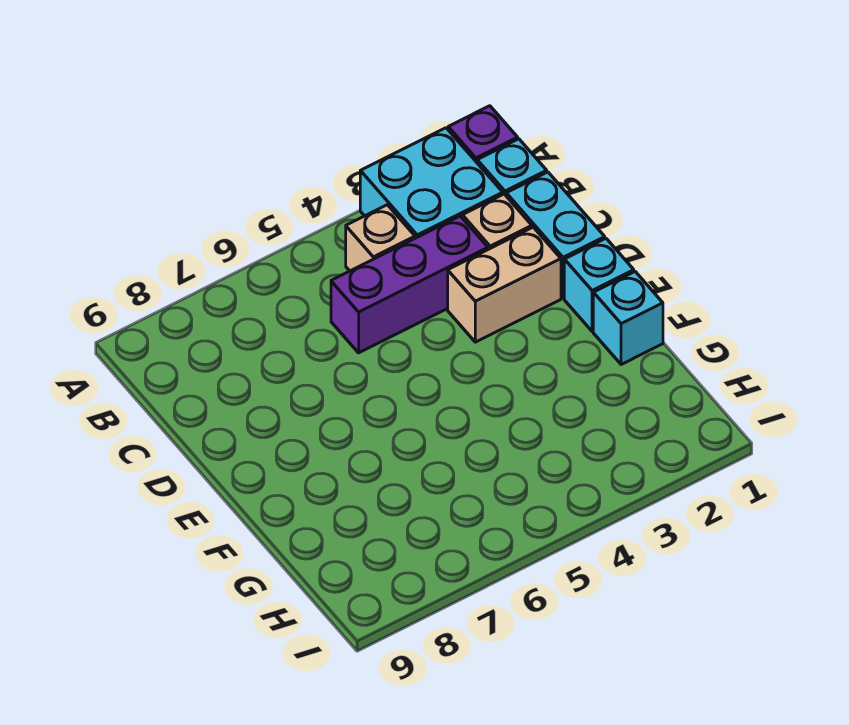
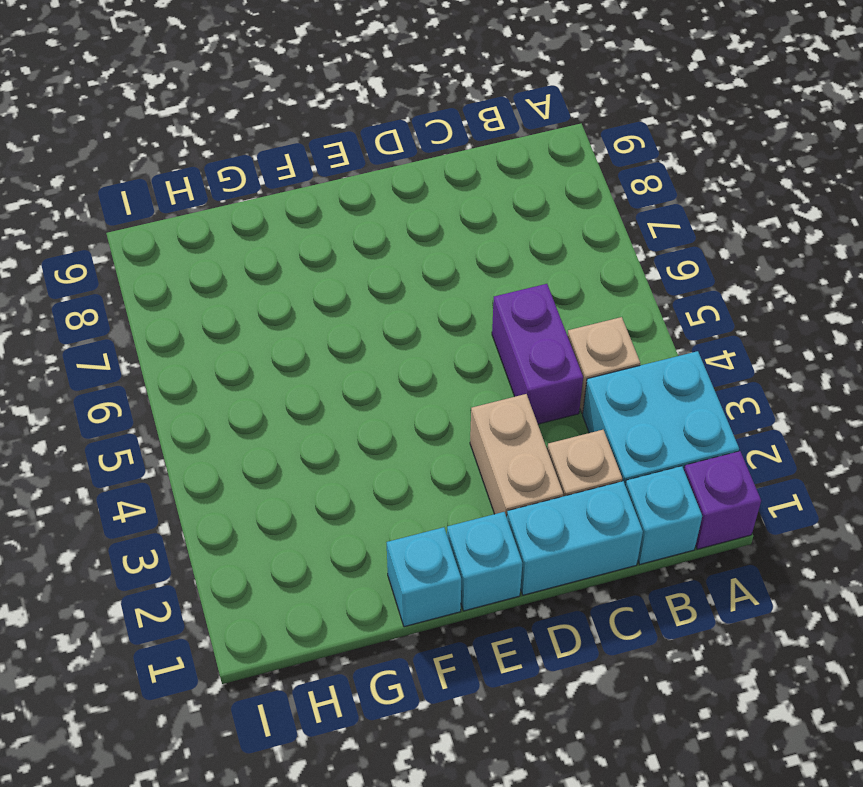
purple 1x3 brick [331,216,488,353] -> purple 1x2 brick [492,284,583,424]

